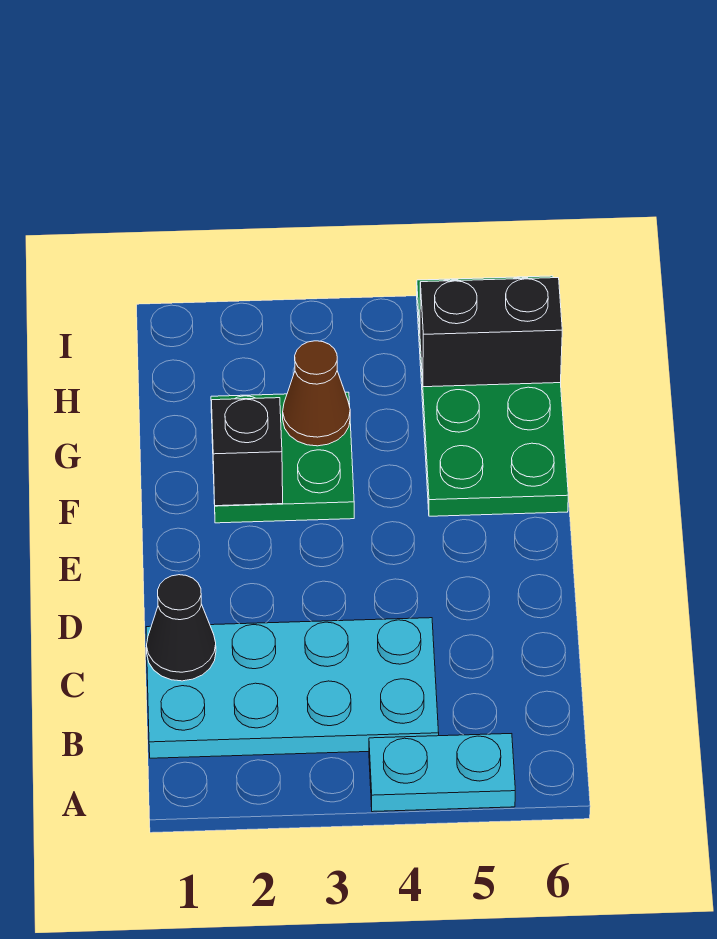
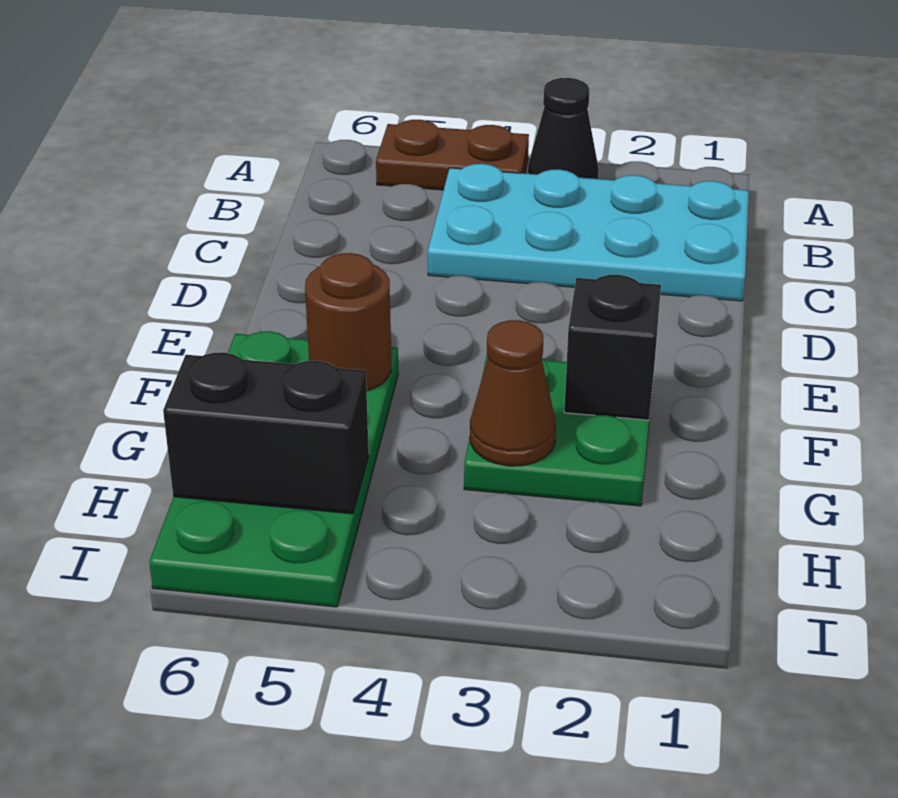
cyan 1x2 plate [369,734,515,812] -> brown 1x2 plate [376,120,529,190]
black 1x1 cone [147,575,216,681] -> black 1x1 cone moved to [528,78,599,179]
none -> brown 1x1 round brick [305,253,391,391]

